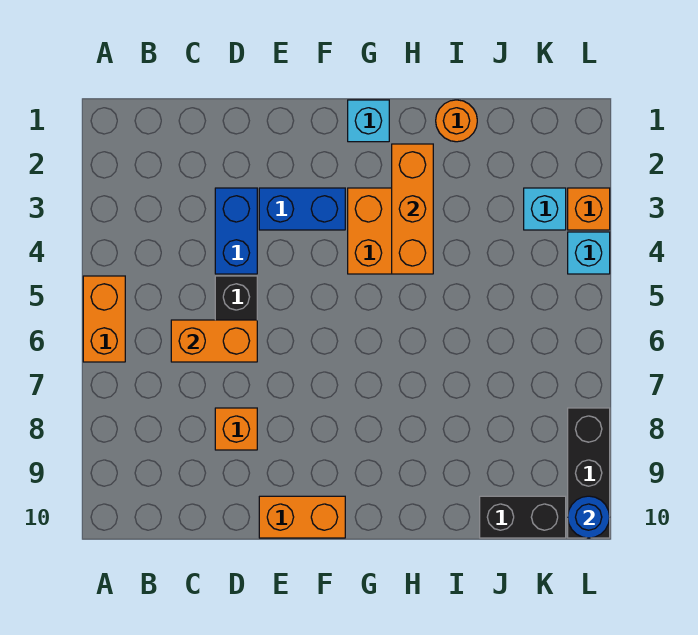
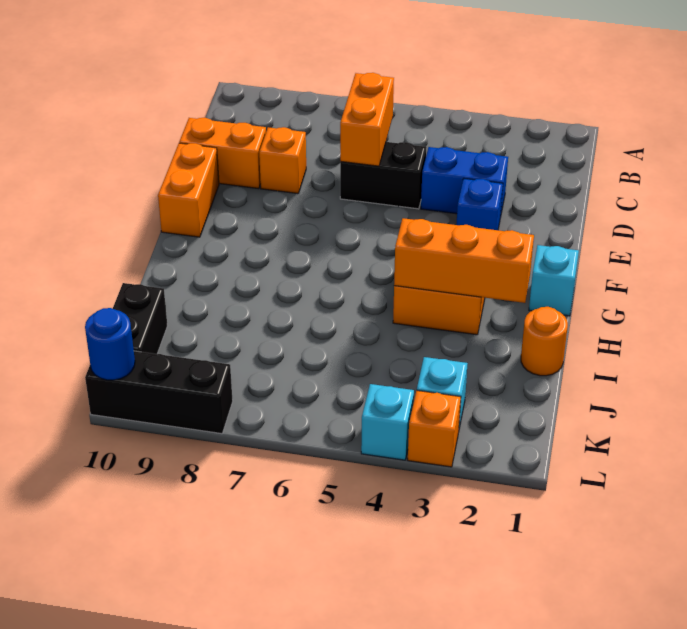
orange 1x2 brick [83,276,125,362] -> orange 1x2 brick moved to [179,118,266,189]
blue 1x2 brick [259,188,345,230] -> blue 1x1 brick [456,179,503,230]

